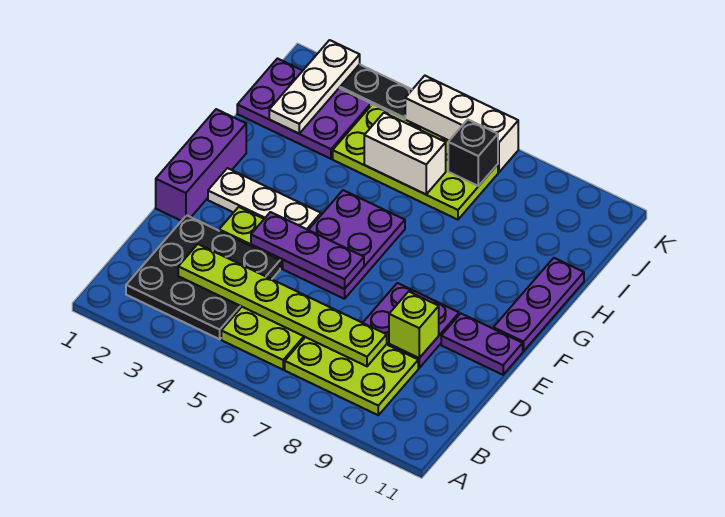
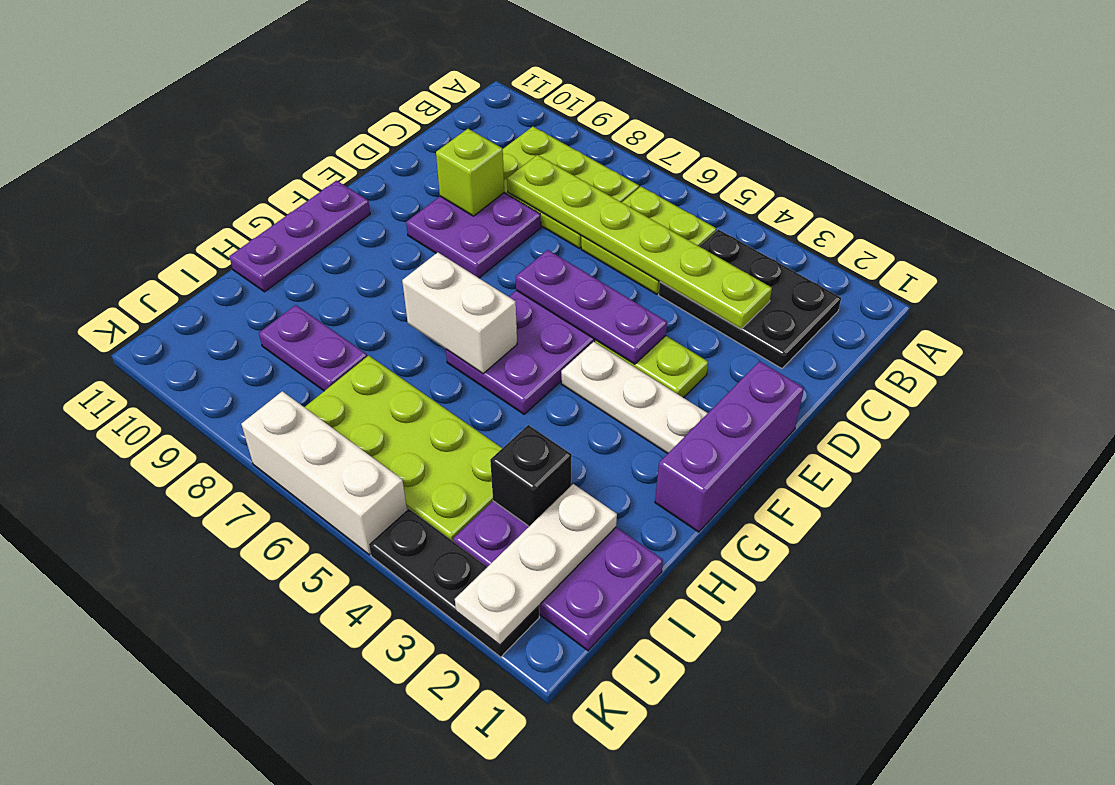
black 3x3 plate [126,215,280,339] -> black 2x3 plate [659,229,841,369]
purple 1x2 plate [441,313,523,375] -> purple 1x2 plate moved to [259,305,367,391]
white 1x2 brick [364,113,446,194] -> white 1x2 brick moved to [402,252,517,374]
black 1x1 brick [448,120,498,186] -> black 1x1 brick moved to [490,425,572,526]

